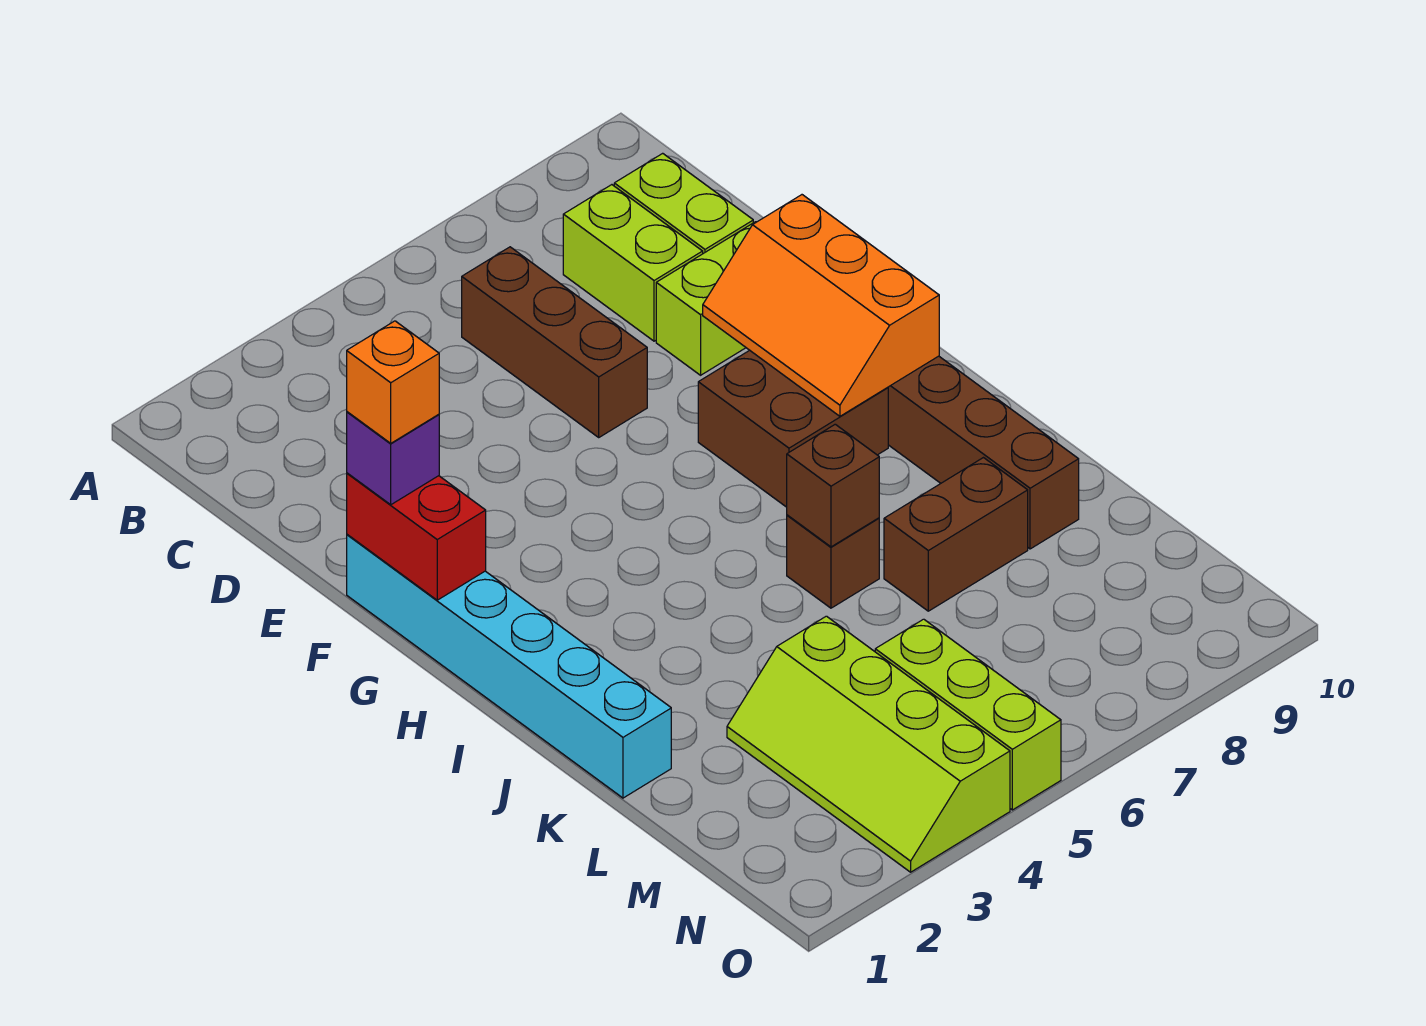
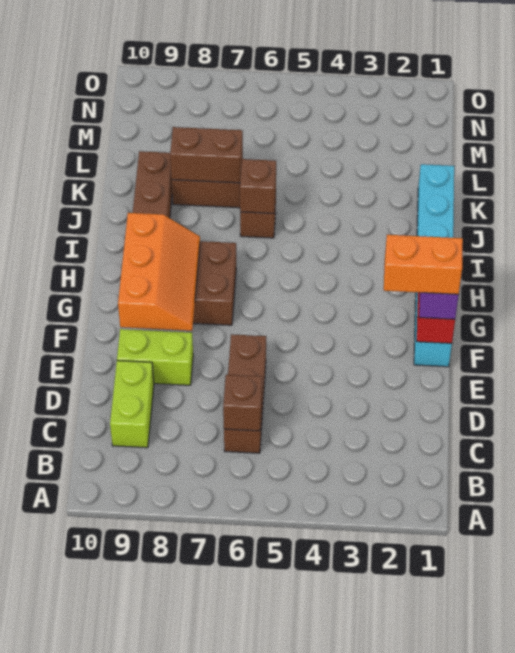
none -> brown 1x1 brick [223,375,262,431]
lime 1x2 brick [563,185,703,341] -> none
orange 1x1 brick [347,321,439,443] -> orange 1x2 brick [384,235,463,294]
none -> brown 1x2 brick [170,127,243,183]
lime 2x4 slope [727,616,1010,872] -> none
lime 1x3 brick [875,619,1061,810] -> none

